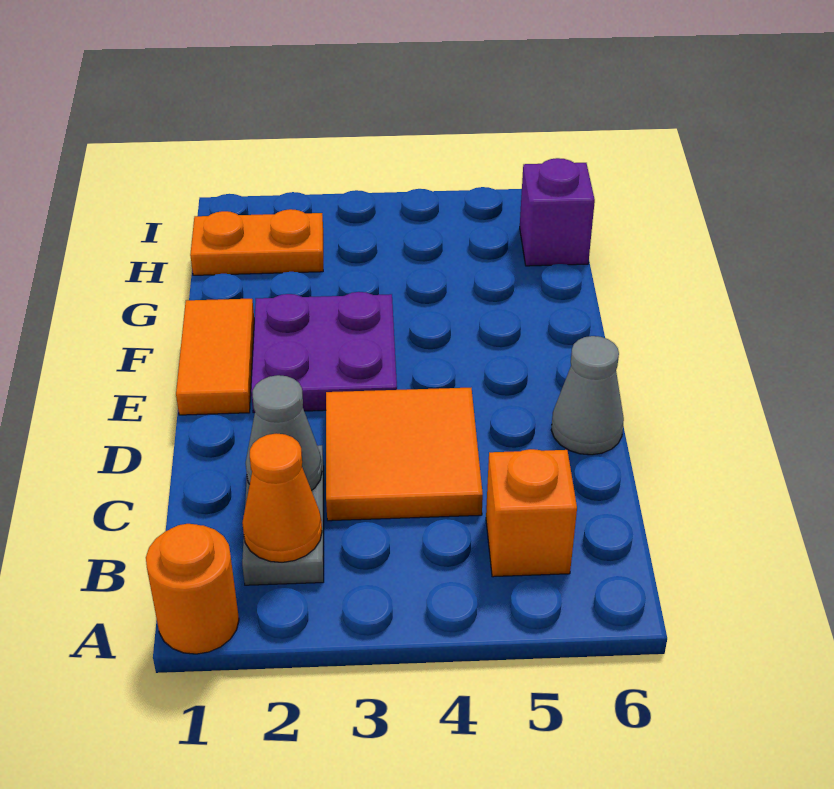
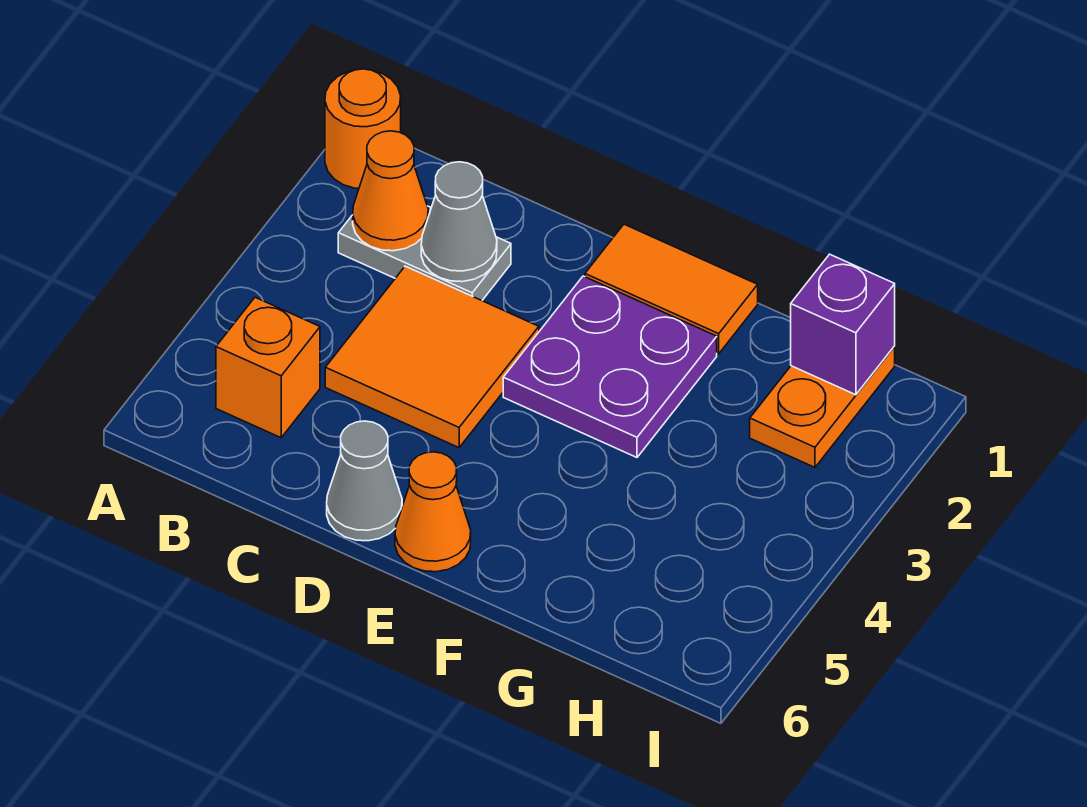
none -> orange 1x1 cone [395,452,471,572]
purple 1x1 brick [520,158,595,266] -> purple 1x1 brick moved to [791,254,895,395]

